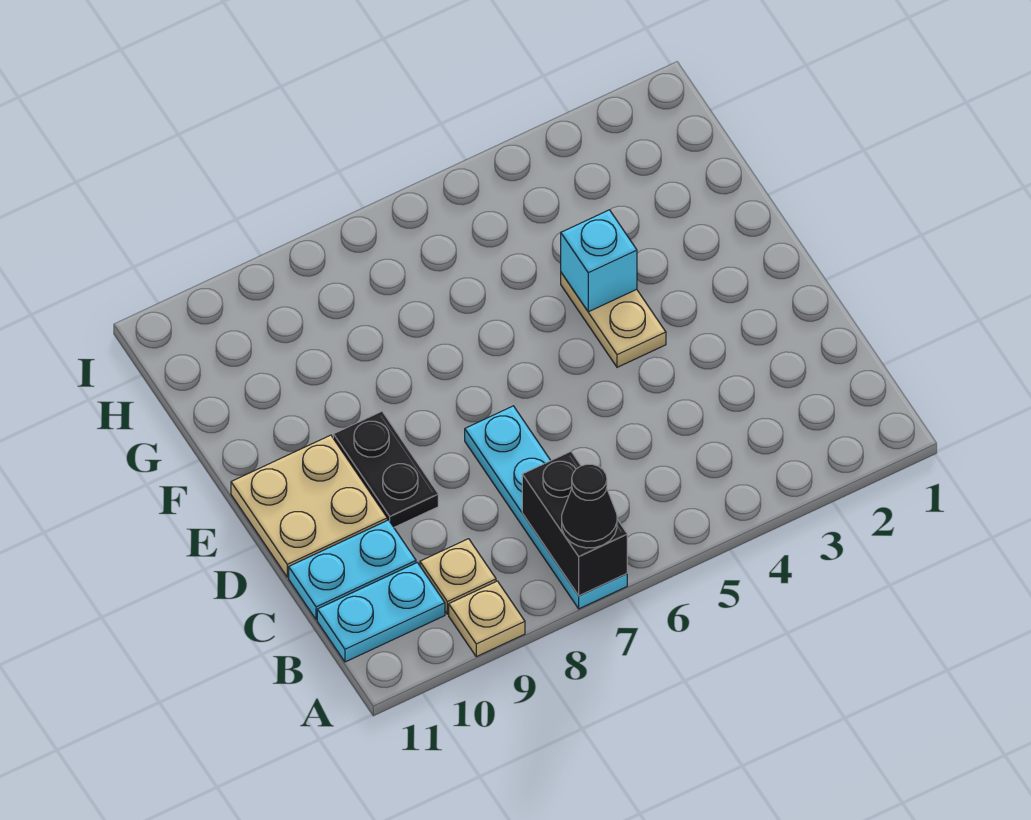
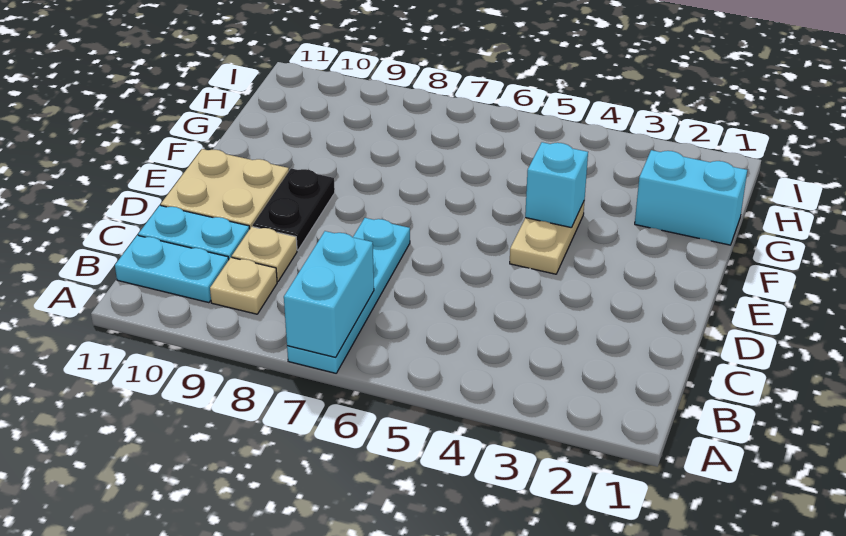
black 1x2 brick [522,452,627,596] -> cyan 1x2 brick [284,231,374,357]
black 1x1 cone [562,464,617,548] -> none
tan 1x1 plate [449,581,525,657] -> tan 1x1 plate moved to [232,227,297,282]
none -> cyan 1x2 brick [635,150,747,245]

